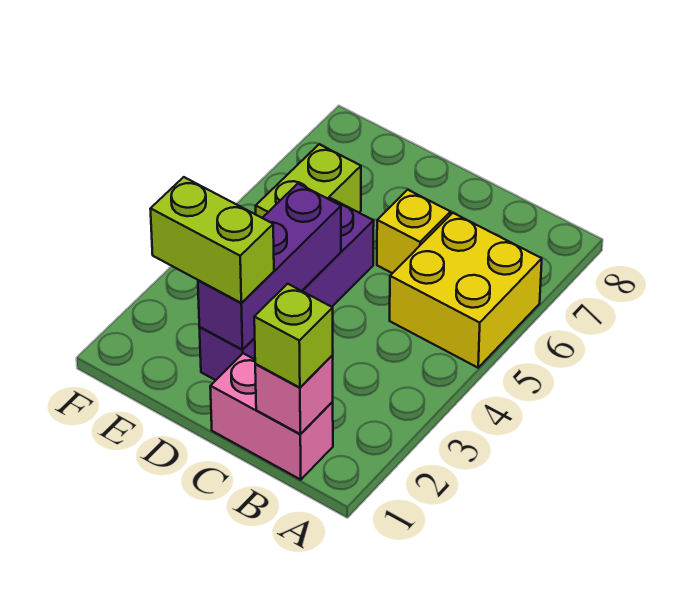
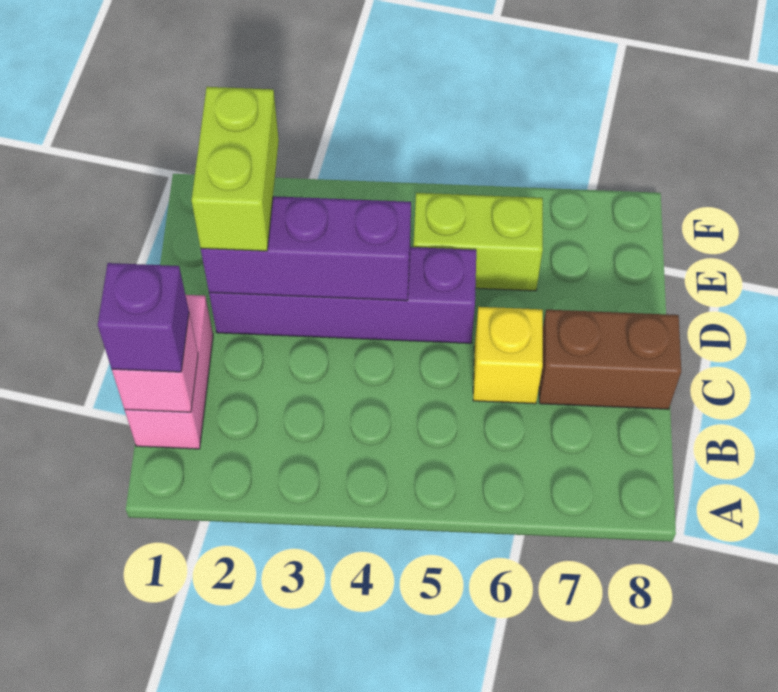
yellow 2x2 brick [390,213,542,368] -> none
lime 1x1 brick [254,284,333,388] -> purple 1x1 brick [98,263,189,372]
none -> brown 1x2 brick [539,310,681,409]

